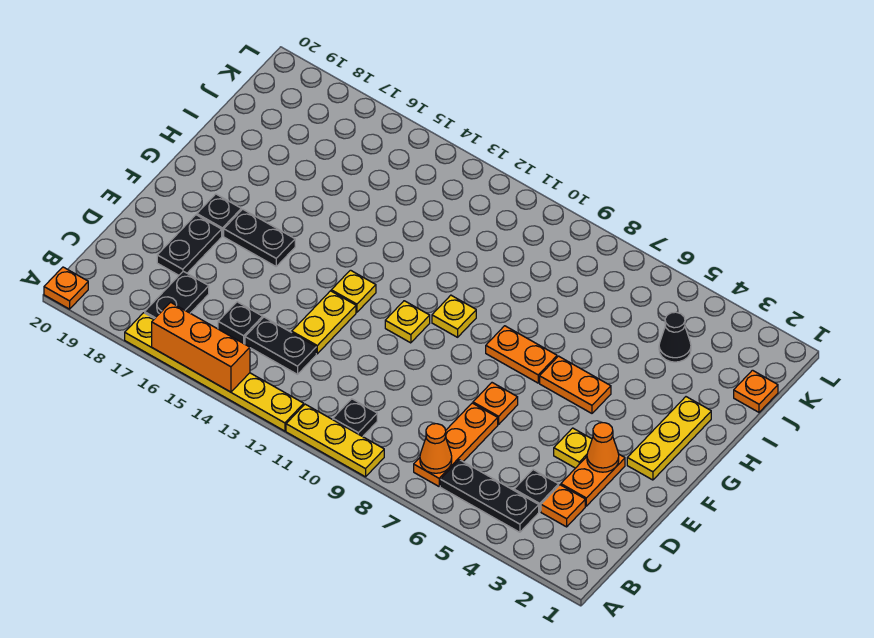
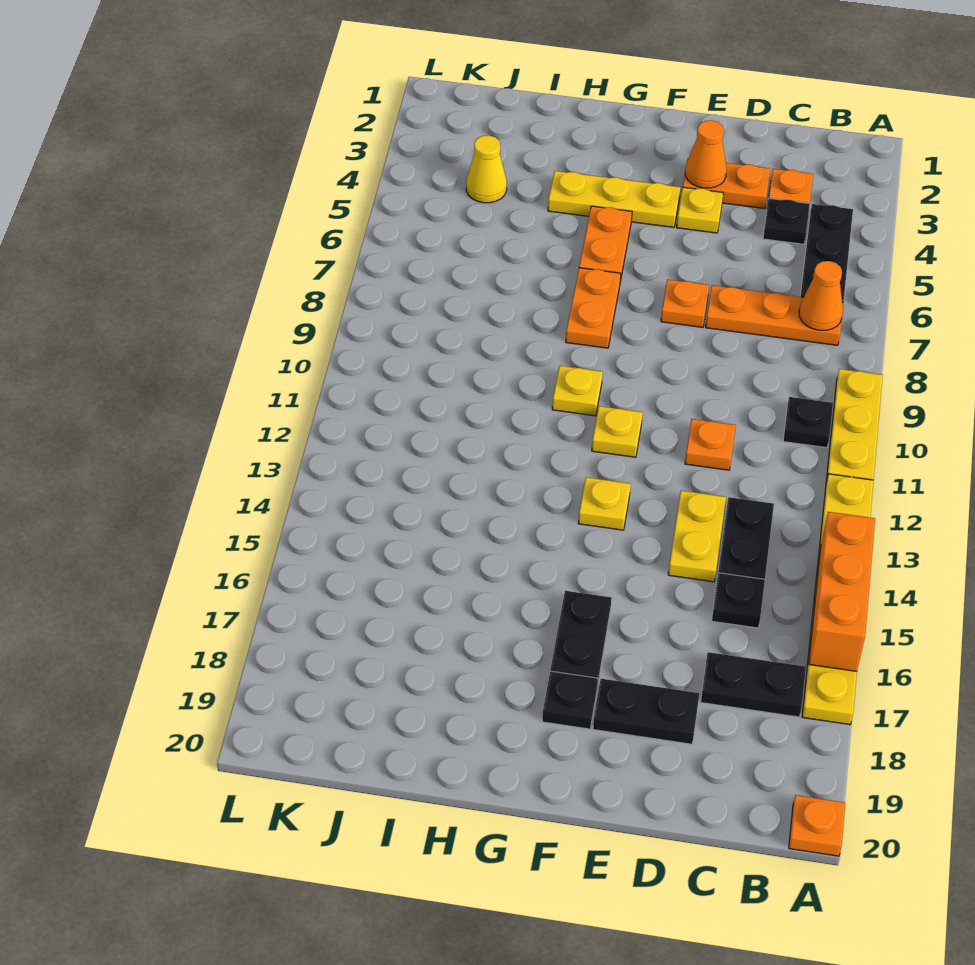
yellow 1x2 plate [292,291,356,354] -> yellow 1x2 plate turned to [668,491,726,582]
yellow 1x3 plate [627,397,711,480] -> yellow 1x3 plate moved to [548,171,680,227]
orange 1x1 plate [734,370,778,412] -> orange 1x1 plate moved to [685,419,736,470]
black 1x1 cone [659,312,691,362] -> yellow 1x1 cone [466,135,507,203]

